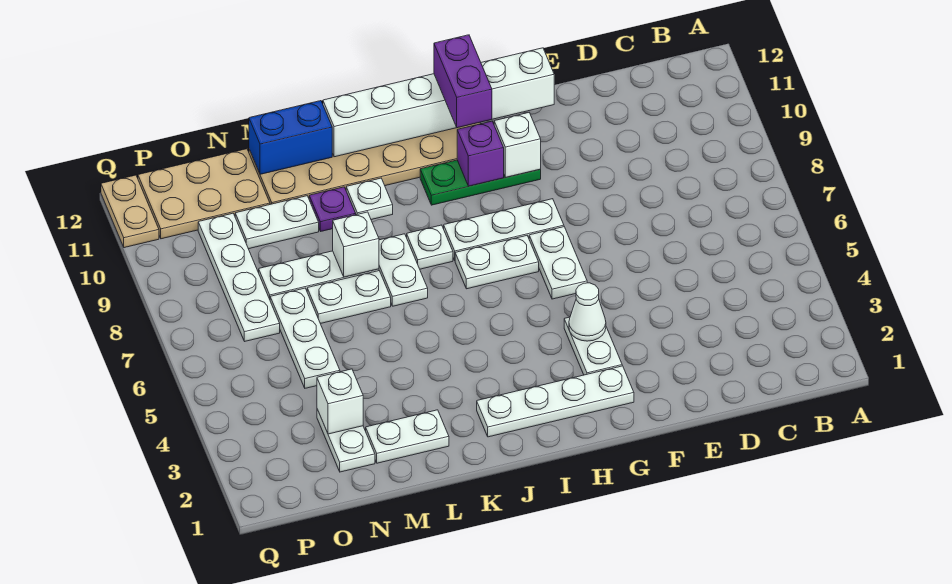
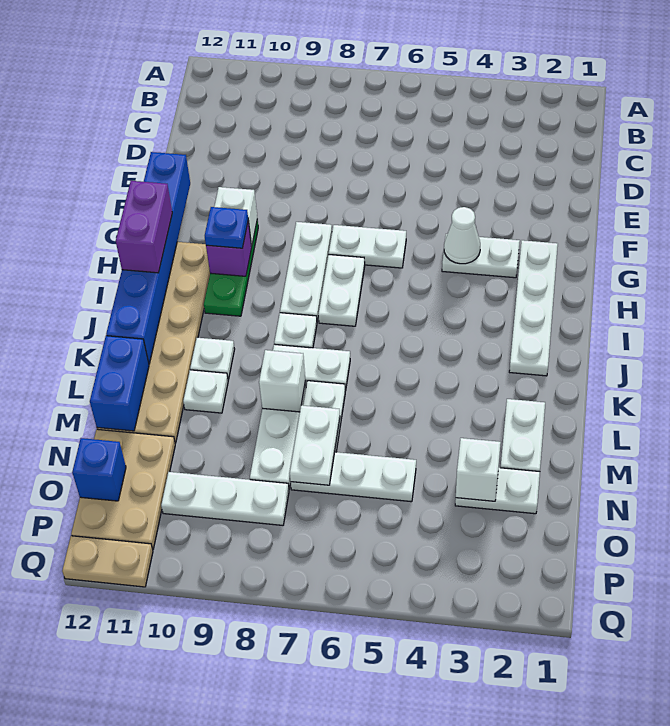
white 1x6 brick [323,48,554,157] -> blue 1x6 brick [106,152,190,364]
none -> blue 1x1 plate [205,207,248,248]
purple 1x2 brick [434,35,492,128] -> purple 1x2 brick turned to [116,181,172,273]
purple 1x1 plate [309,187,356,231] -> white 1x1 plate [183,370,228,413]
white 1x2 plate [235,196,319,249] -> white 1x2 plate moved to [290,405,340,485]
white 1x4 plate [198,213,280,341] -> white 1x3 plate [161,472,289,525]
none -> blue 1x1 brick [72,438,126,501]

